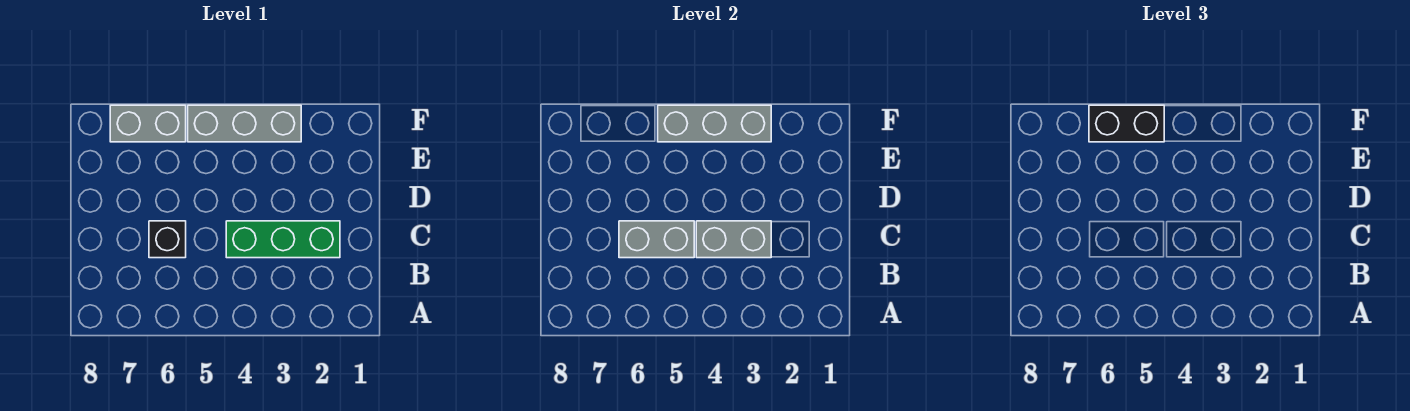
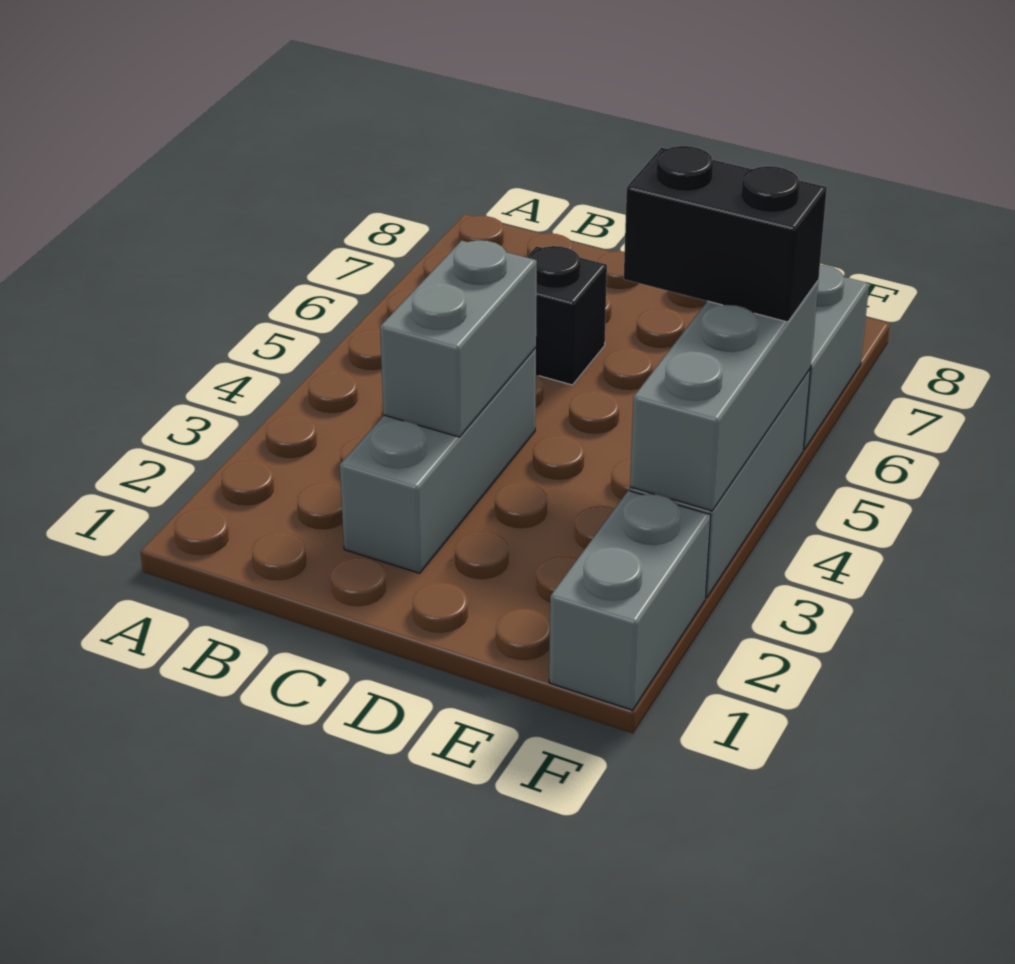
green 1x3 brick [226,221,340,258] -> grey 1x3 brick [340,348,536,573]
grey 1x2 brick [619,221,694,258] -> grey 1x2 brick moved to [549,490,711,710]
black 1x2 brick [1089,105,1164,142] -> black 1x2 brick turned to [624,146,827,322]

